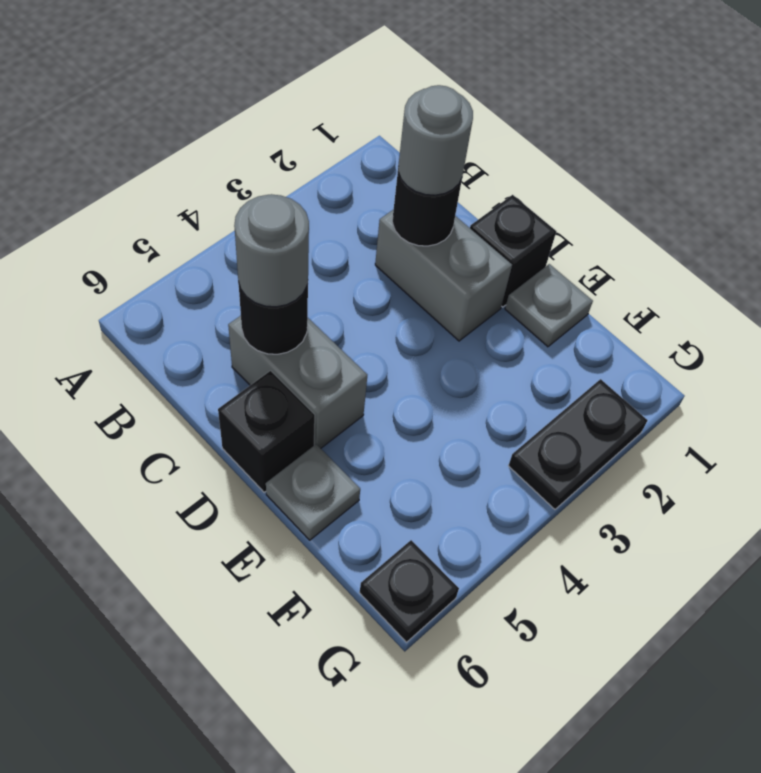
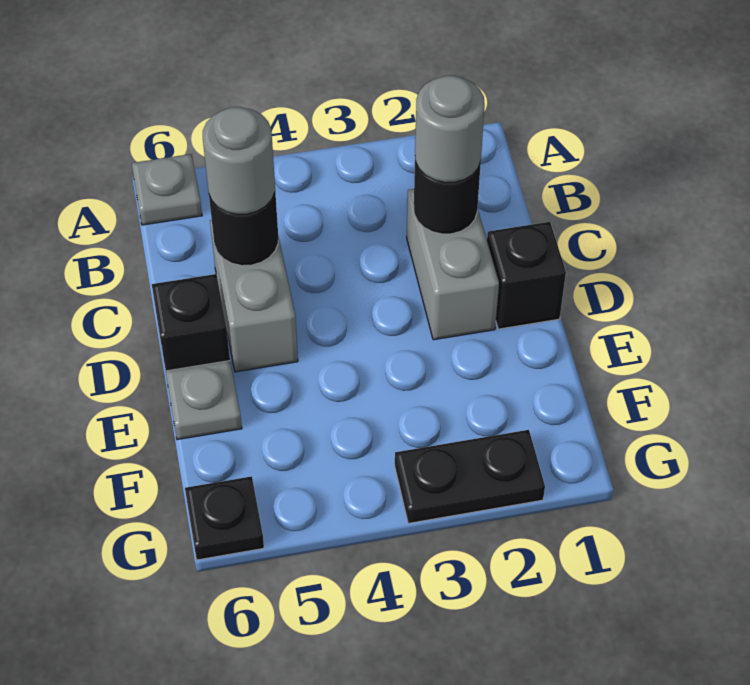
grey 1x1 plate [505,264,593,347] -> grey 1x1 plate moved to [132,154,202,225]

